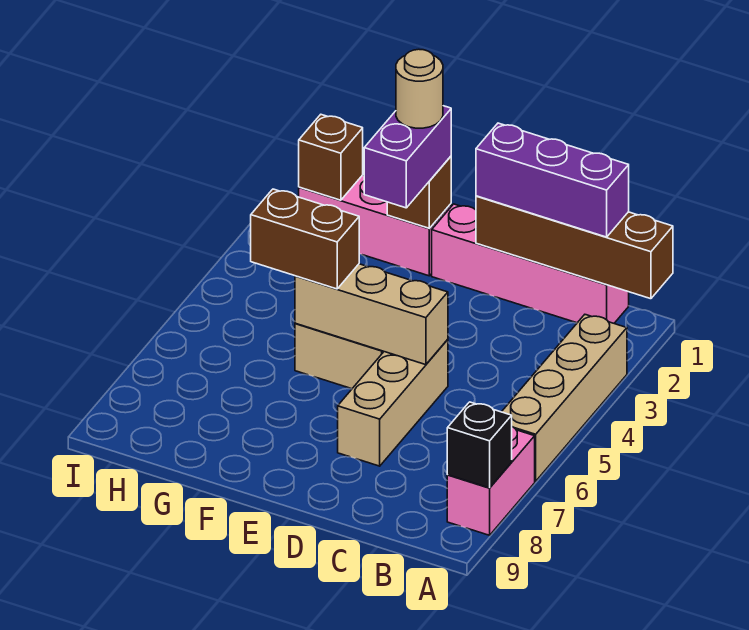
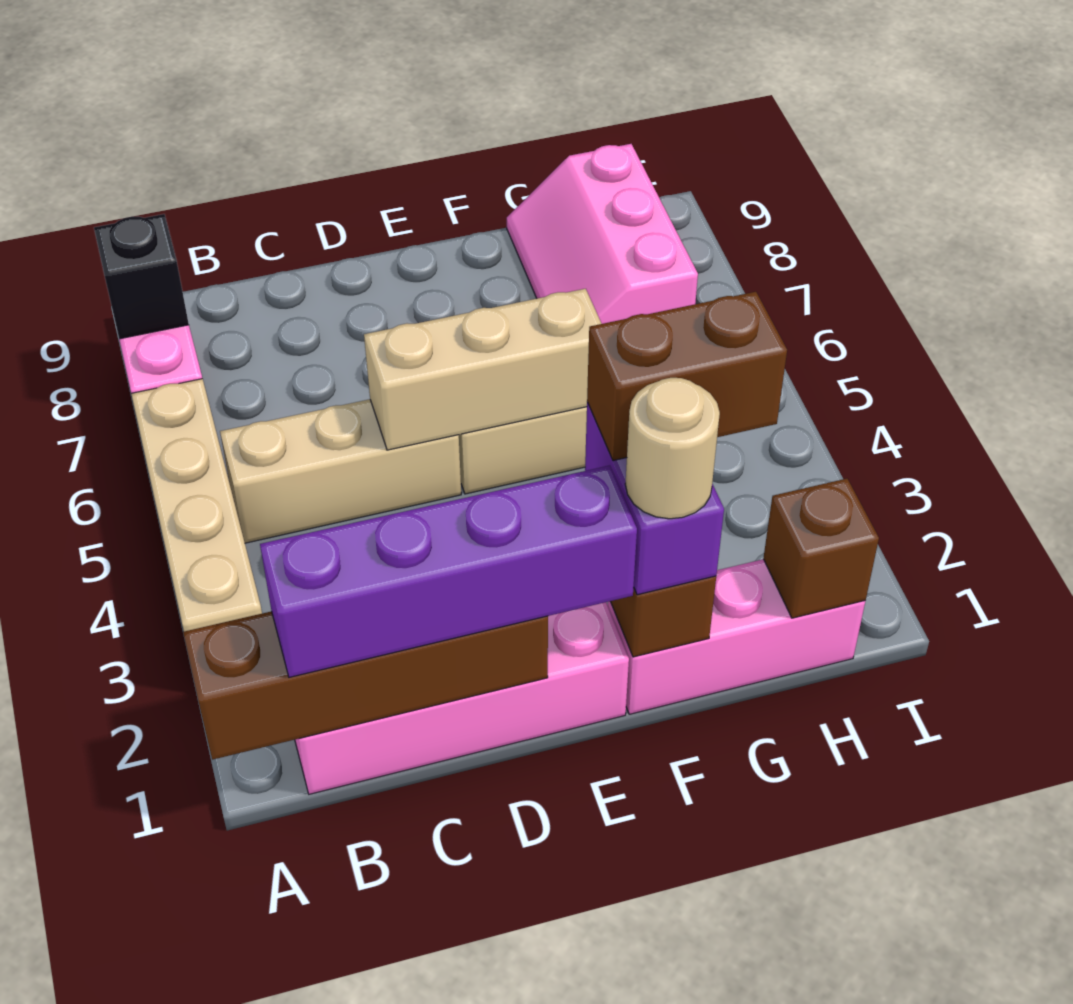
purple 1x3 brick [476,123,629,237] -> purple 1x4 brick [260,466,637,677]
tan 1x3 brick [338,339,448,466] -> tan 1x3 brick turned to [220,399,461,543]
brown 1x2 brick [251,189,359,289] -> brown 1x2 brick moved to [587,292,787,461]
none -> pink 2x3 slope [507,144,698,324]

